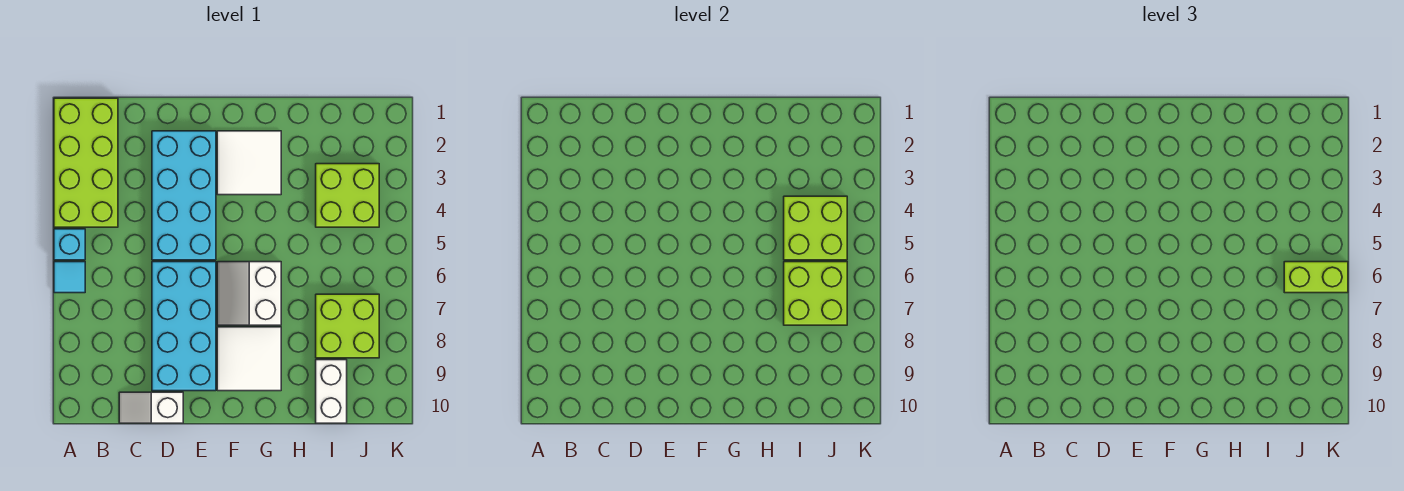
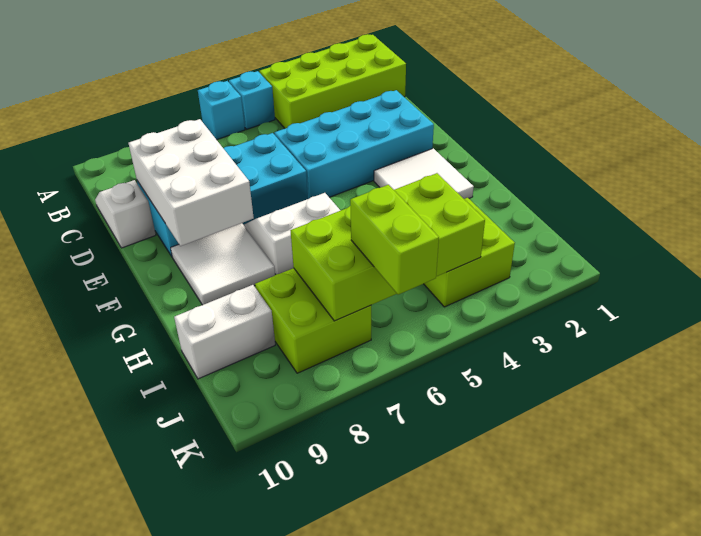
cyan 1x1 tile [54,262,85,293] -> cyan 1x1 brick [198,81,245,140]
none -> white 2x3 brick [128,119,254,246]

